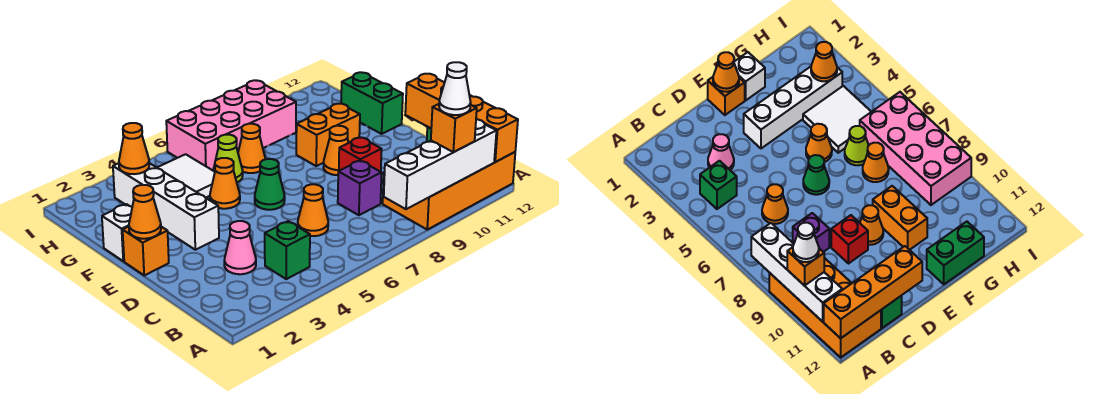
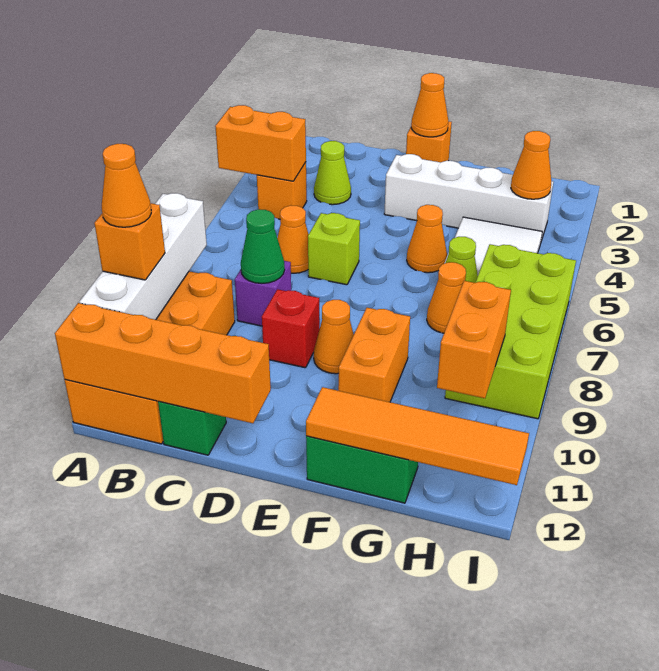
none -> orange 1x2 brick [215,105,306,181]
white 1x1 cone [439,62,471,115] -> orange 1x1 cone [102,144,151,227]
green 1x1 brick [265,221,310,279] -> orange 1x1 brick [257,162,307,219]
pink 1x1 cone [224,221,256,274] -> lime 1x1 cone [314,141,351,205]
none -> lime 1x1 brick [308,213,360,285]
green 1x1 cone [255,159,285,210] -> green 1x1 cone moved to [241,209,285,283]
white 1x1 brick [102,204,132,261] -> none
none -> orange 1x4 tile [306,387,529,485]
pink 2x4 brick [166,80,296,170] -> lime 2x4 brick [445,244,576,419]
none -> orange 1x2 brick [437,281,511,398]

